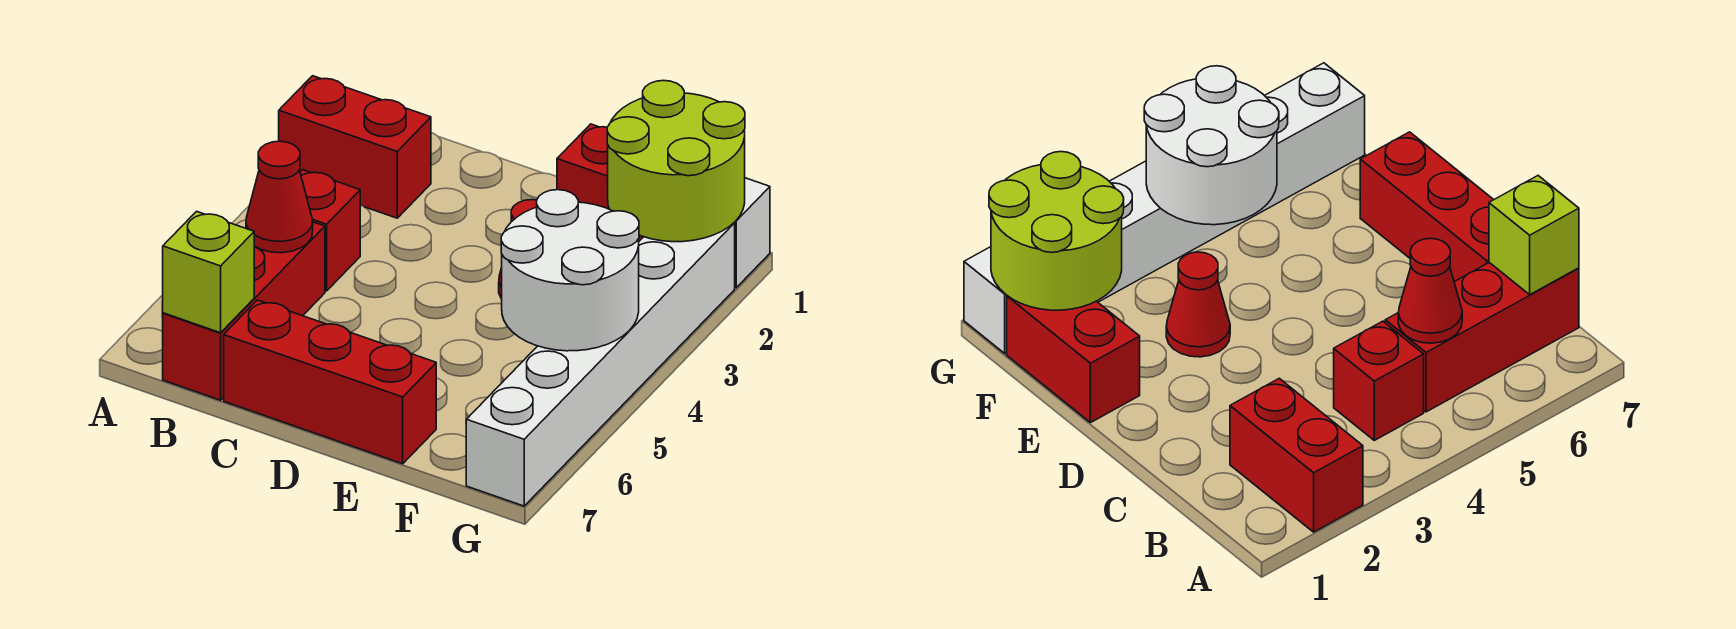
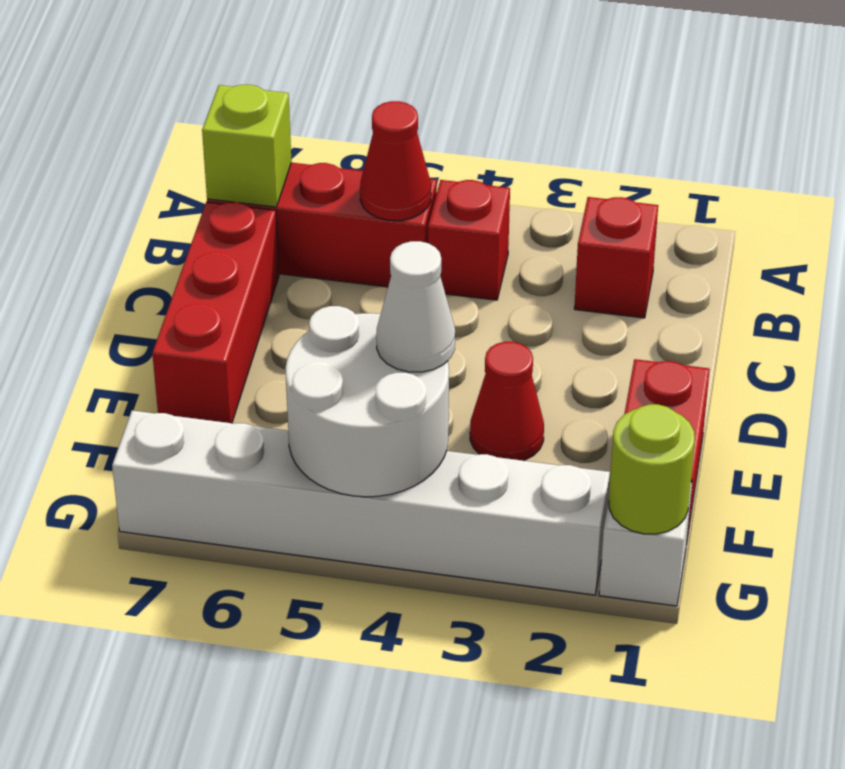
red 1x2 brick [279,76,431,218] -> red 1x1 brick [574,197,658,318]
lime 2x2 round brick [607,80,745,242] -> lime 1x1 round brick [609,404,695,534]
none -> white 1x1 cone [376,241,455,372]

